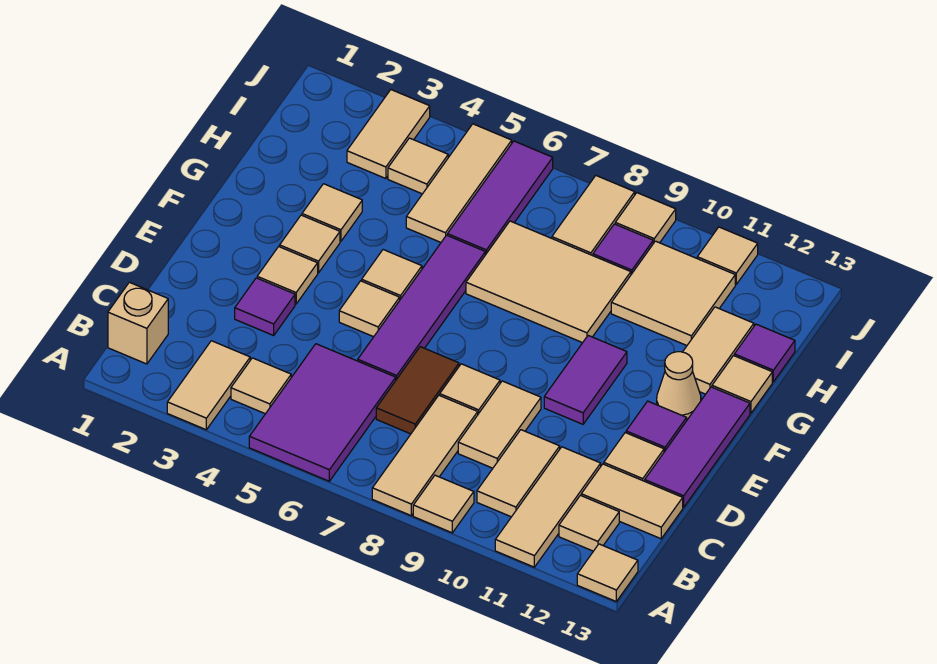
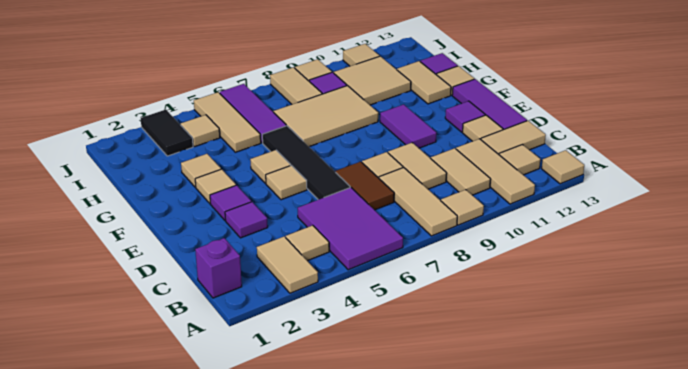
tan 1x1 brick [108,282,168,364] -> purple 1x1 brick [195,238,242,298]
purple 1x4 tile [358,235,485,380] -> black 1x4 tile [262,126,350,200]
tan 1x1 tile [257,247,318,304] -> purple 1x1 tile [210,185,251,221]
tan 1x1 cone [657,352,701,420] -> none
tan 1x2 tile [347,90,430,179] -> black 1x2 tile [141,110,193,156]

